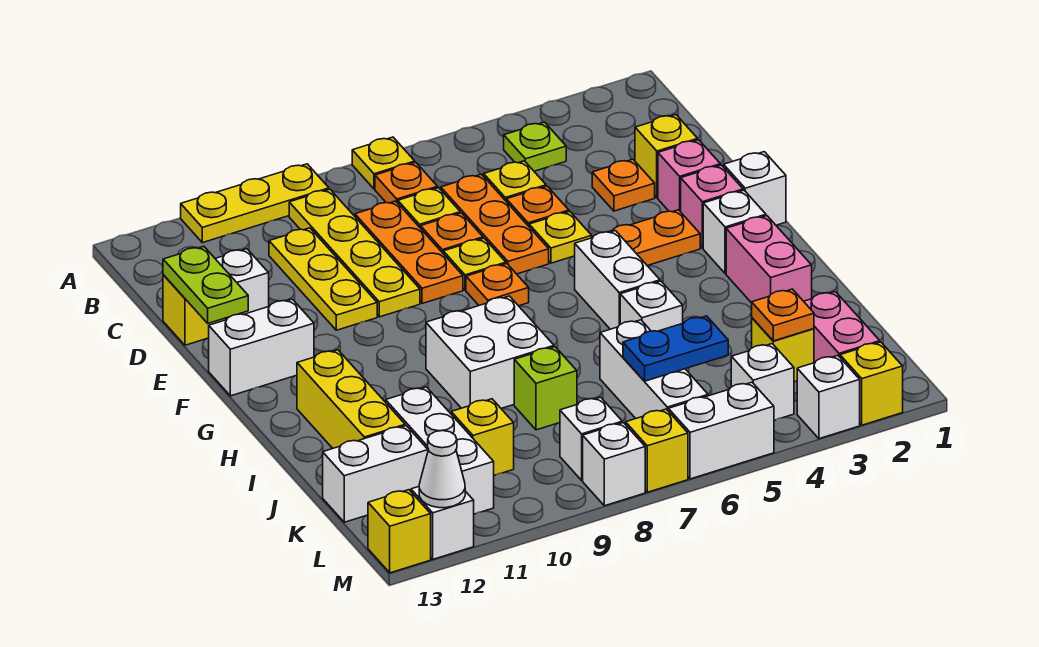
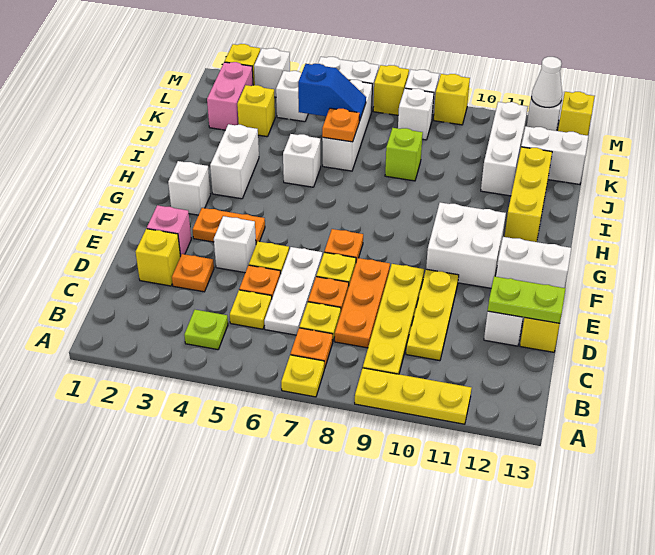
orange 1x3 plate [440,174,549,274] -> white 1x3 plate [264,247,322,335]
lime 1x2 plate [163,246,248,323] -> lime 1x2 plate turned to [488,276,565,323]
white 1x1 brick [724,152,786,225] -> white 1x1 brick moved to [214,216,256,273]
pink 1x1 brick [681,165,743,248] -> none
white 1x2 brick [575,231,660,329] -> white 1x2 brick moved to [210,124,259,199]
pink 1x2 brick [726,216,812,303] -> none
white 2x2 brick [426,296,554,409] -> white 2x2 brick moved to [426,202,506,288]
orange 1x1 plate [752,289,814,341] -> orange 1x1 plate moved to [322,108,360,142]
blue 1x2 plate [623,316,728,381] -> blue 1x2 slope [298,64,366,121]
yellow 1x1 brick [451,399,514,476] -> yellow 1x1 brick moved to [434,74,470,125]

